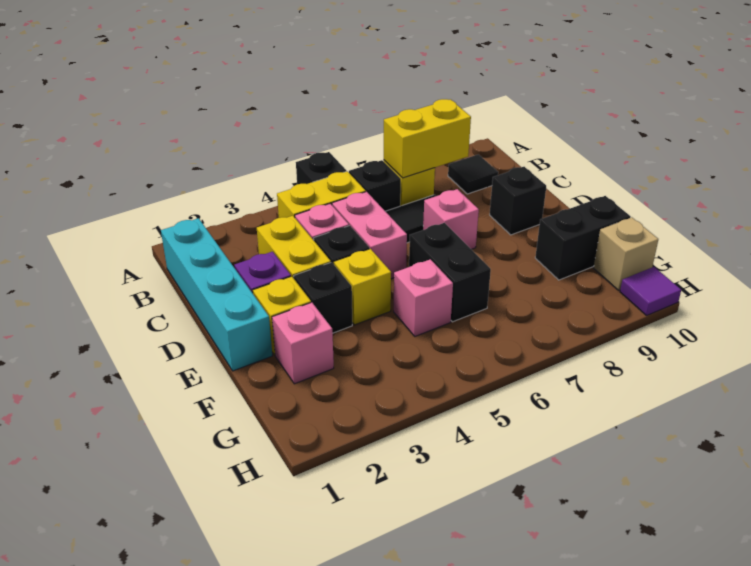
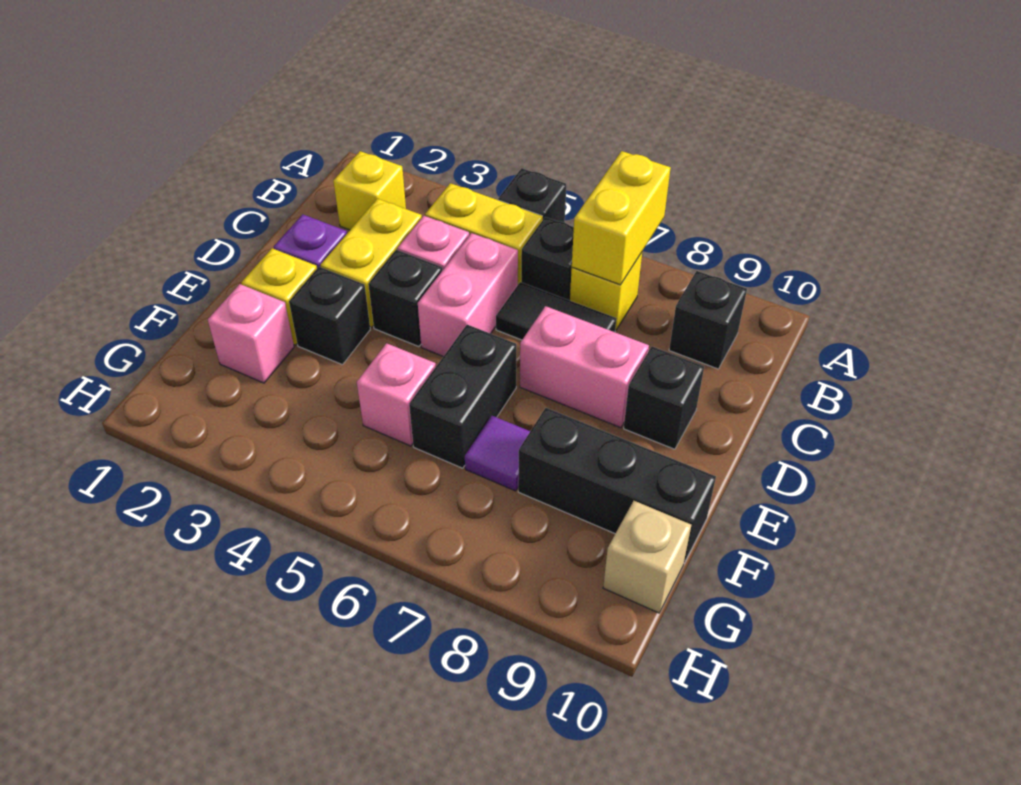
cyan 1x4 brick [161,218,272,371] -> none
yellow 1x2 brick [384,99,471,178] -> yellow 1x2 brick turned to [572,151,671,285]
black 1x1 tile [448,154,498,194] -> black 1x1 brick [669,271,747,369]
pink 1x1 brick [423,189,479,249] -> pink 1x2 brick [520,306,649,428]
yellow 1x1 brick [334,249,391,325] -> yellow 1x1 brick moved to [333,151,406,230]
black 1x2 brick [535,196,631,280] -> black 1x3 brick [518,408,716,563]
purple 1x1 tile [620,267,681,315] -> purple 1x1 tile moved to [465,416,530,491]

